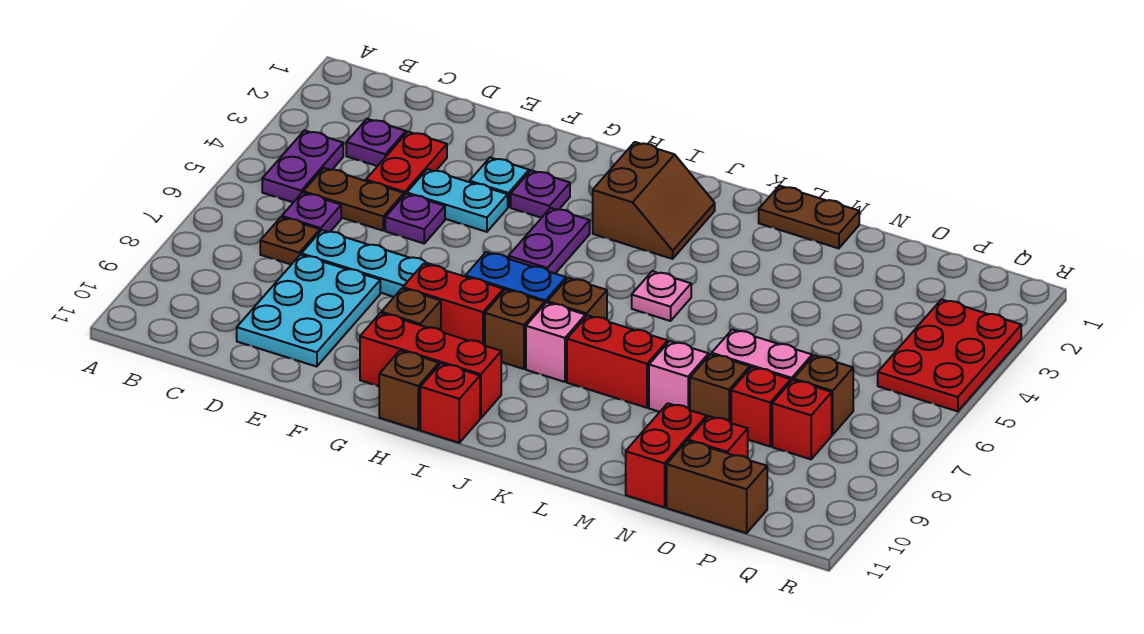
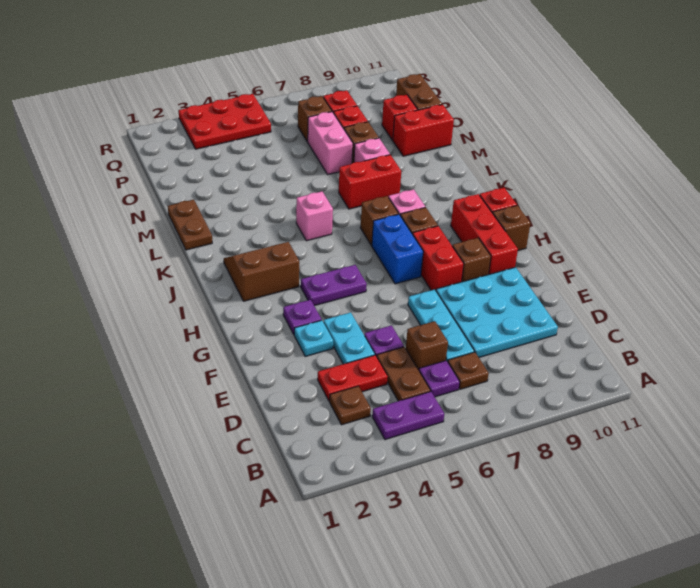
purple 1x1 plate [346,119,406,166] -> brown 1x1 plate [330,386,371,425]
none -> brown 1x1 brick [406,321,448,370]
cyan 2x3 plate [237,255,380,367] -> cyan 3x3 plate [436,267,558,357]
pink 1x1 plate [632,271,691,321] -> pink 1x1 brick [296,192,333,241]
red 1x2 brick [567,315,668,408] -> red 1x2 brick turned to [339,155,401,209]

